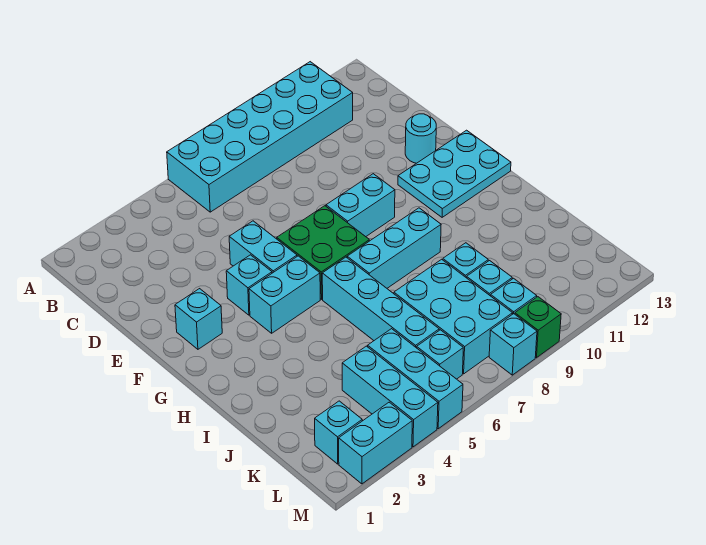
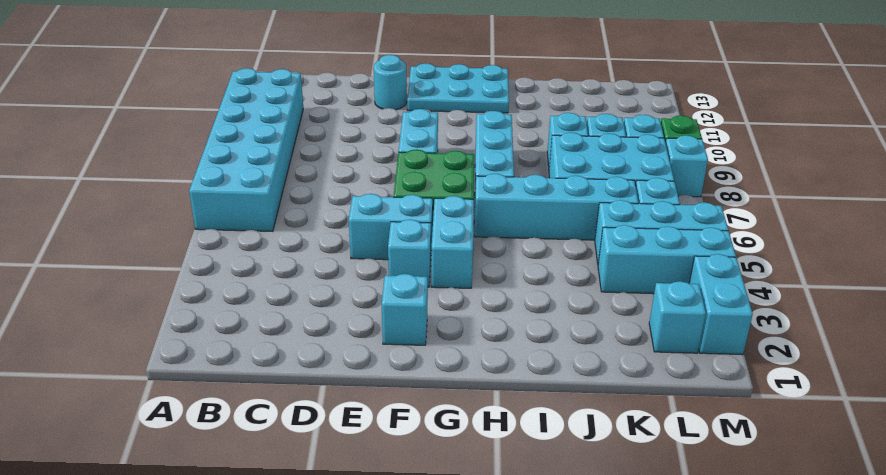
cyan 2x3 plate [398,130,511,217] -> cyan 2x3 plate turned to [407,63,509,113]

